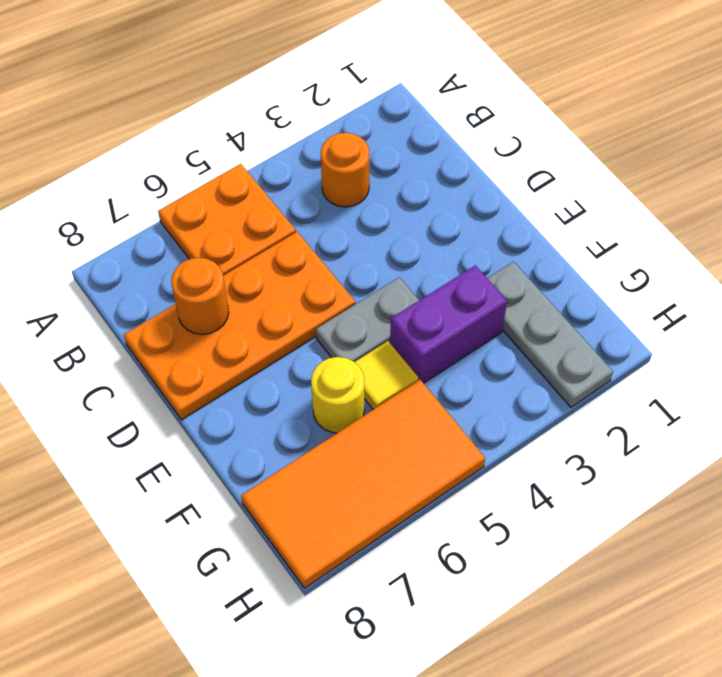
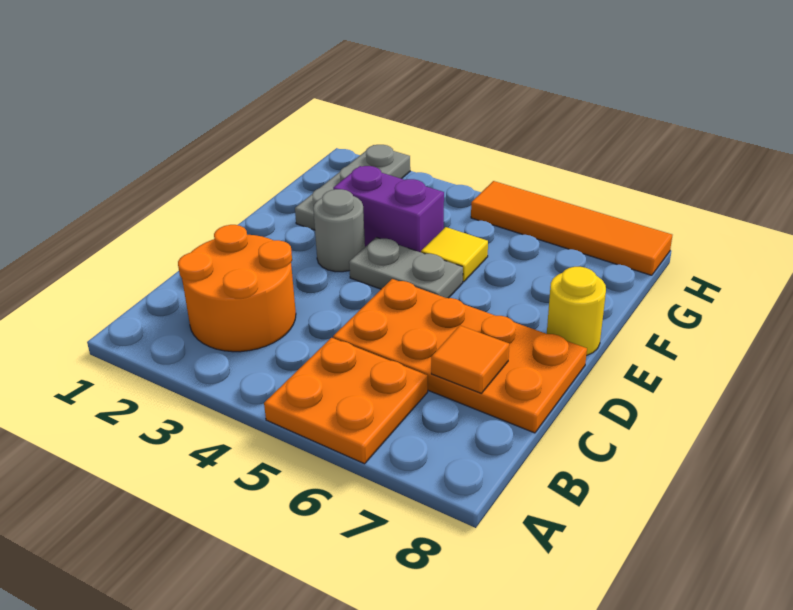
orange 1x1 round brick [321,133,369,207] -> orange 2x2 round brick [178,225,296,352]
orange 1x1 round brick [171,258,229,334] -> orange 1x1 tile [431,326,509,393]
none -> grey 1x1 round brick [313,189,365,272]
yellow 1x1 round brick [311,357,364,433] -> yellow 1x1 round brick moved to [547,267,606,356]
orange 2x4 tile [241,380,485,588] -> orange 1x4 tile [471,181,672,275]

